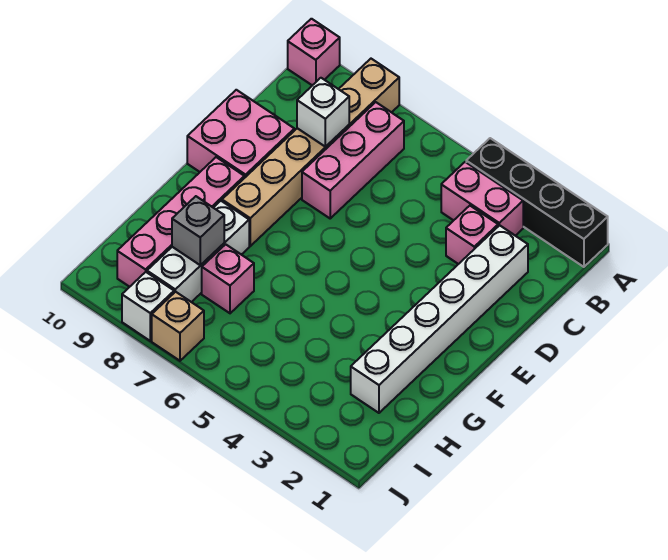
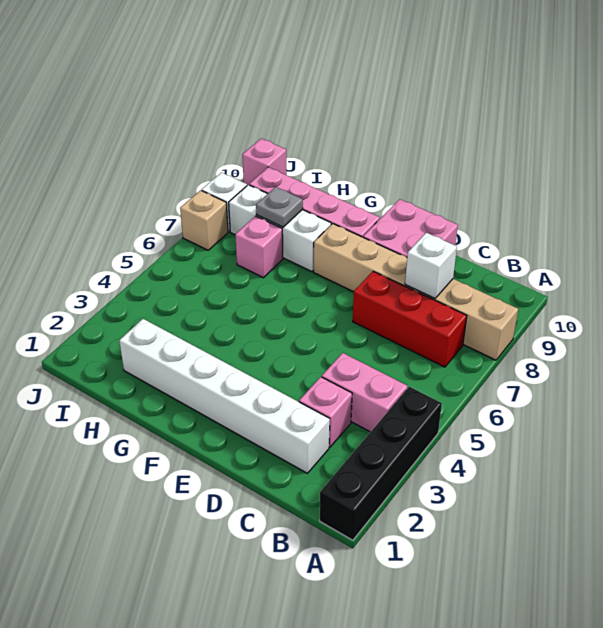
pink 1x1 brick [288,19,340,85] -> pink 1x1 brick moved to [242,139,287,185]
pink 1x2 brick [441,162,523,236] -> pink 1x2 brick turned to [322,353,407,432]
pink 1x3 brick [302,102,404,218] -> red 1x3 brick [353,271,467,367]
grey 1x1 brick [172,196,224,265] -> grey 1x1 plate [256,187,303,227]

